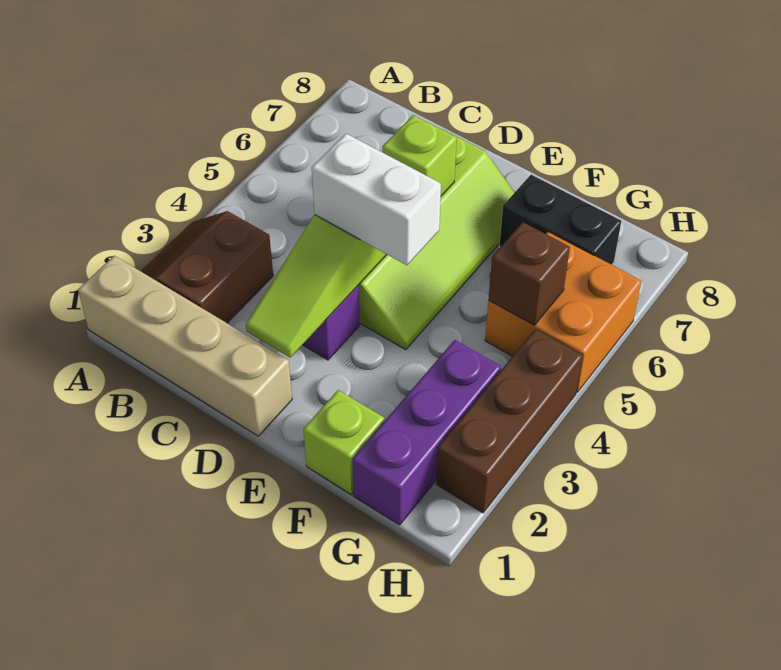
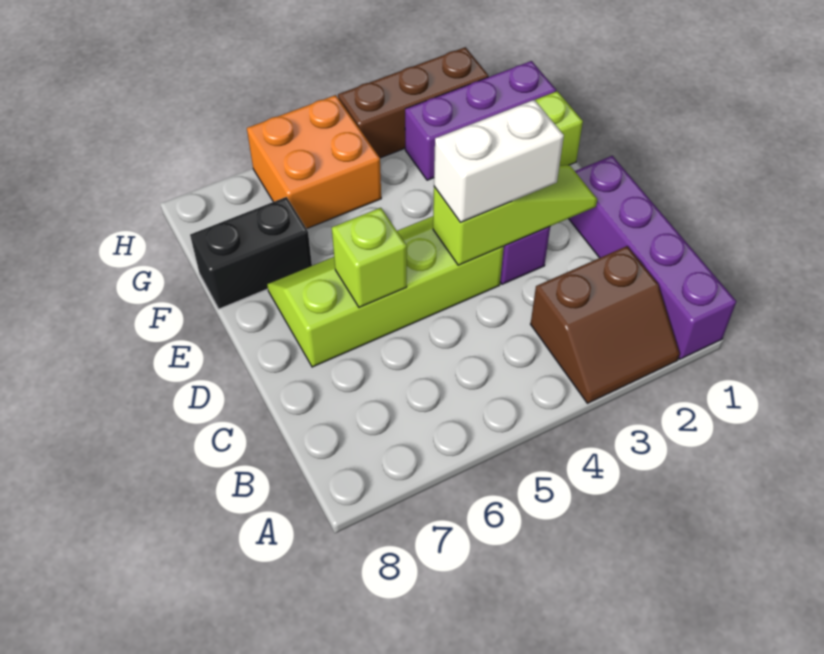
tan 1x4 brick [78,256,292,436] -> purple 1x4 brick [569,156,736,359]
white 1x2 brick [312,134,441,265] -> white 1x2 brick turned to [434,100,564,222]
black 1x2 brick [499,175,621,265] -> black 1x2 brick turned to [190,197,312,309]
brown 1x1 brick [488,222,570,325] -> none

